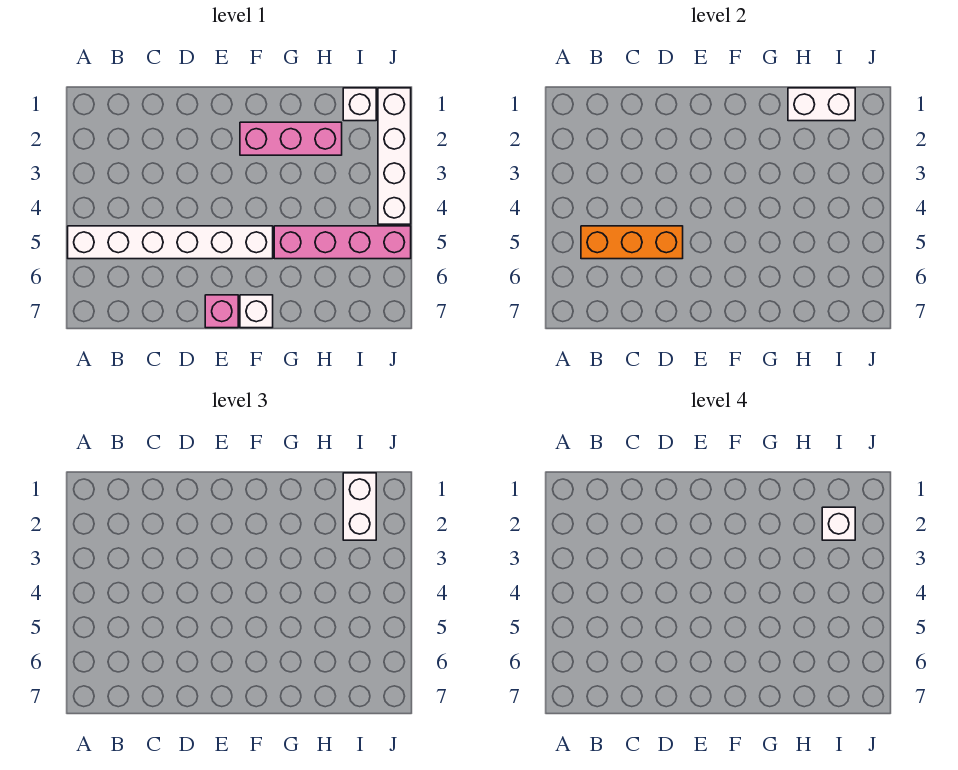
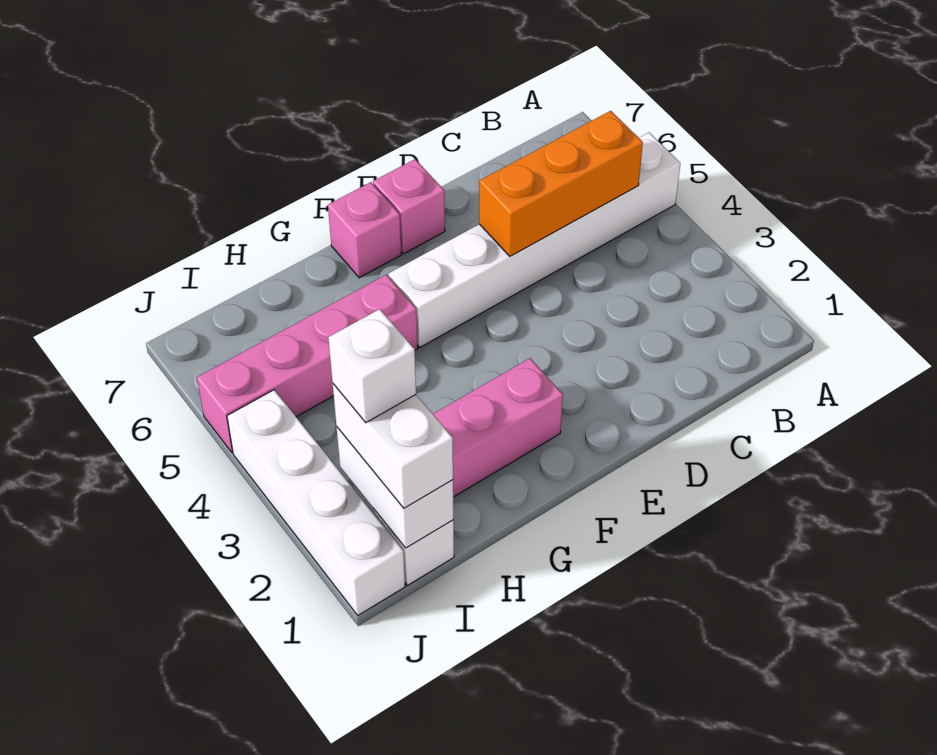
white 1x1 brick [240,295,273,328] -> pink 1x1 brick [328,182,401,278]
white 1x2 brick [788,88,855,121] -> white 1x2 brick turned to [337,427,453,548]

